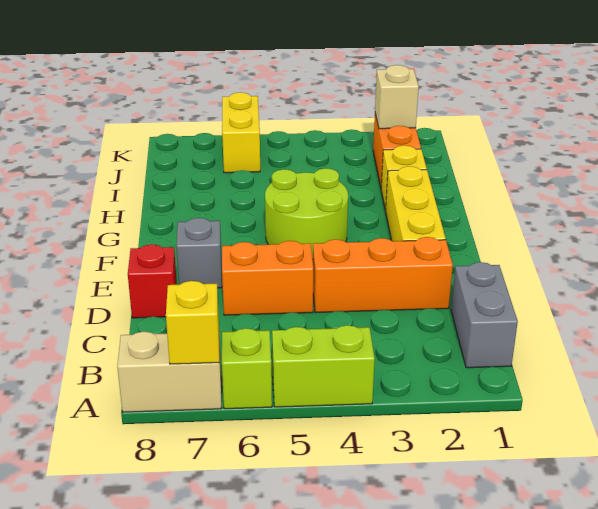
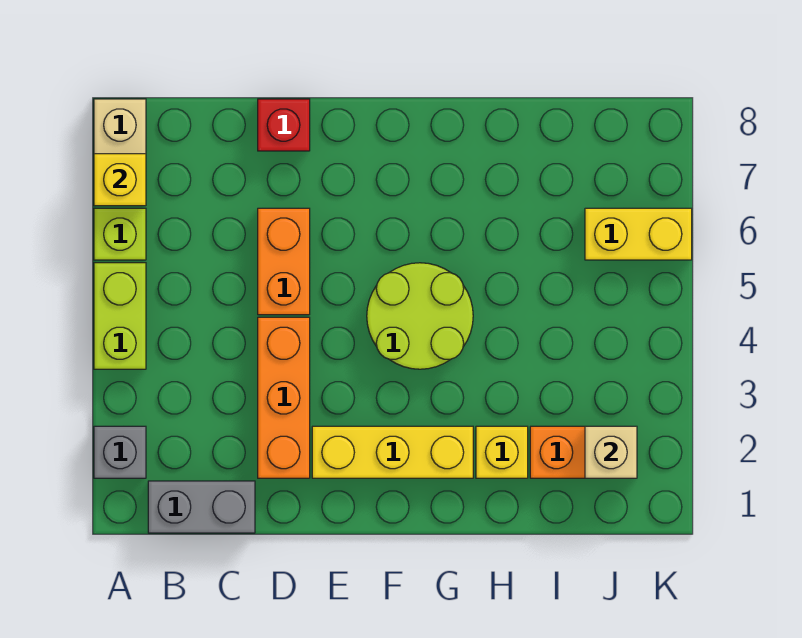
grey 1x1 brick [176,218,222,288] -> grey 1x1 brick moved to [94,426,146,478]

